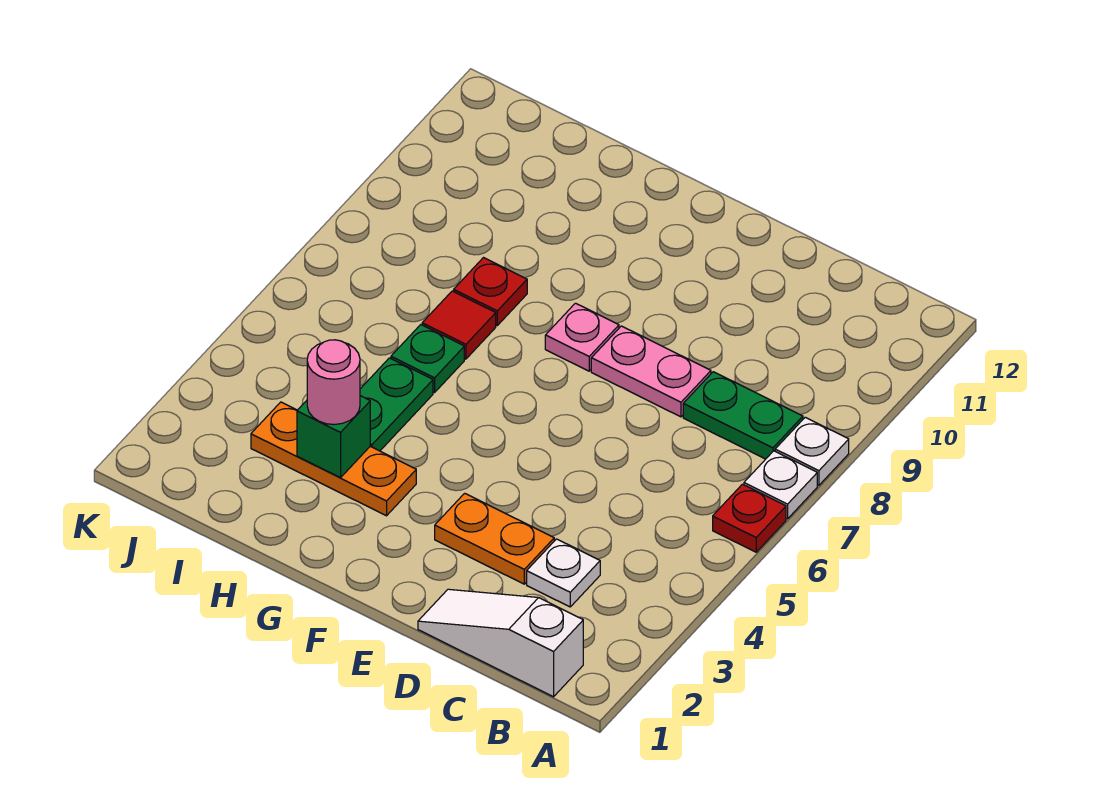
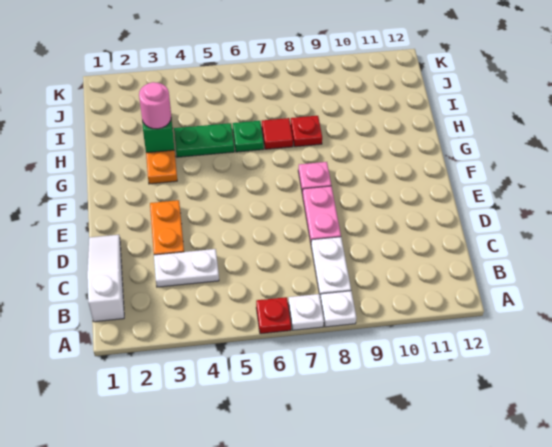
green 1x2 plate [683,372,803,459] -> white 1x2 plate [311,237,351,298]
white 1x1 plate [527,539,600,607] -> white 1x2 plate [154,249,219,287]

